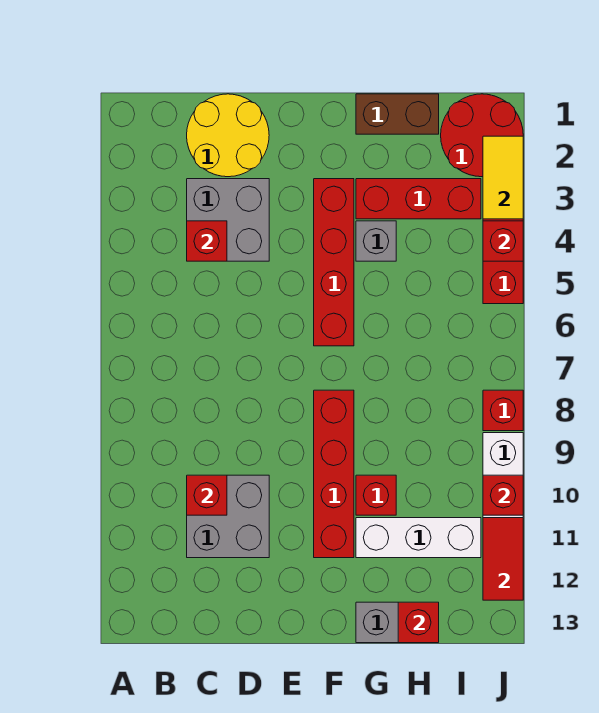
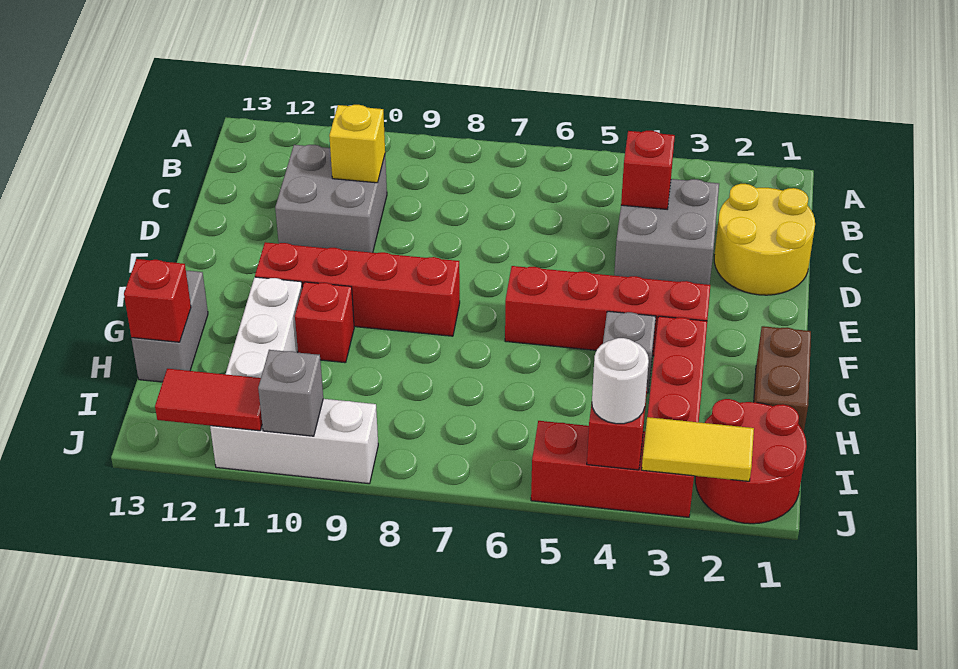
red 1x1 brick [187,475,227,515] -> yellow 1x1 brick [329,105,385,183]
none -> white 1x1 round brick [592,338,649,424]
red 1x1 brick [483,390,523,431] -> none
red 1x1 brick [483,475,523,515] -> grey 1x1 brick [258,350,323,436]

